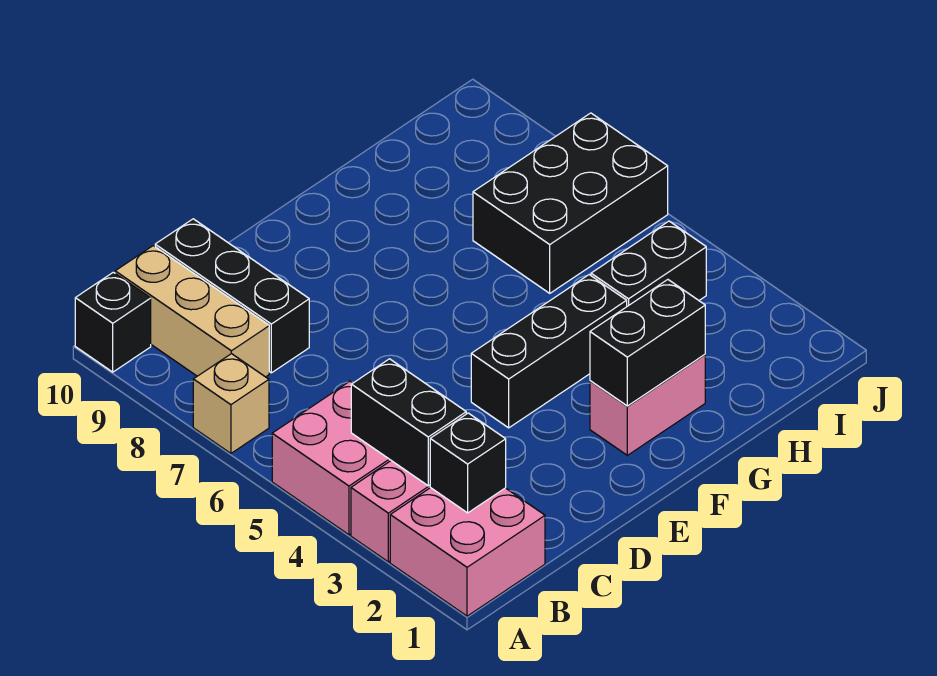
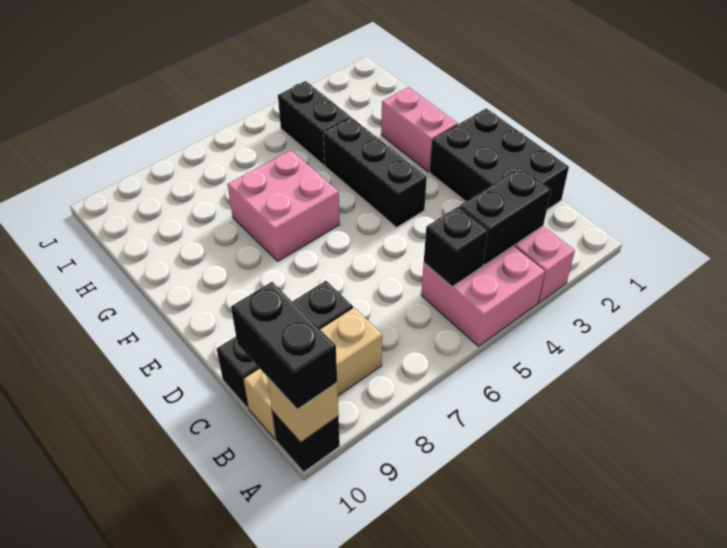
pink 2x2 brick [390,488,545,616] -> pink 2x2 brick moved to [228,150,340,261]
tan 1x1 brick [193,354,269,453] -> tan 1x1 brick moved to [267,377,339,442]
black 1x1 brick [430,413,506,513] -> black 1x1 brick moved to [424,207,488,287]
black 1x2 brick [590,280,705,406] -> black 1x2 brick moved to [231,282,337,409]
black 2x3 brick [473,113,668,293] -> black 2x3 brick moved to [430,108,569,210]

